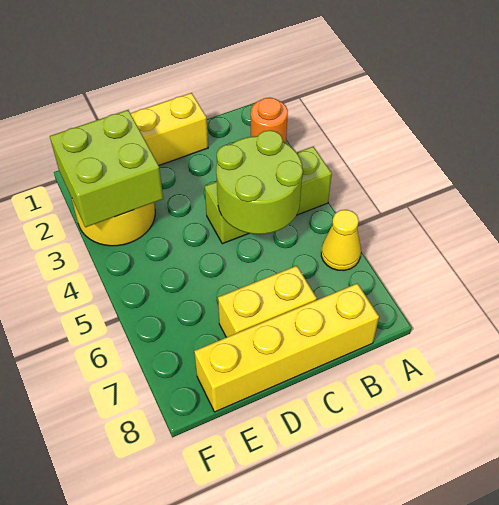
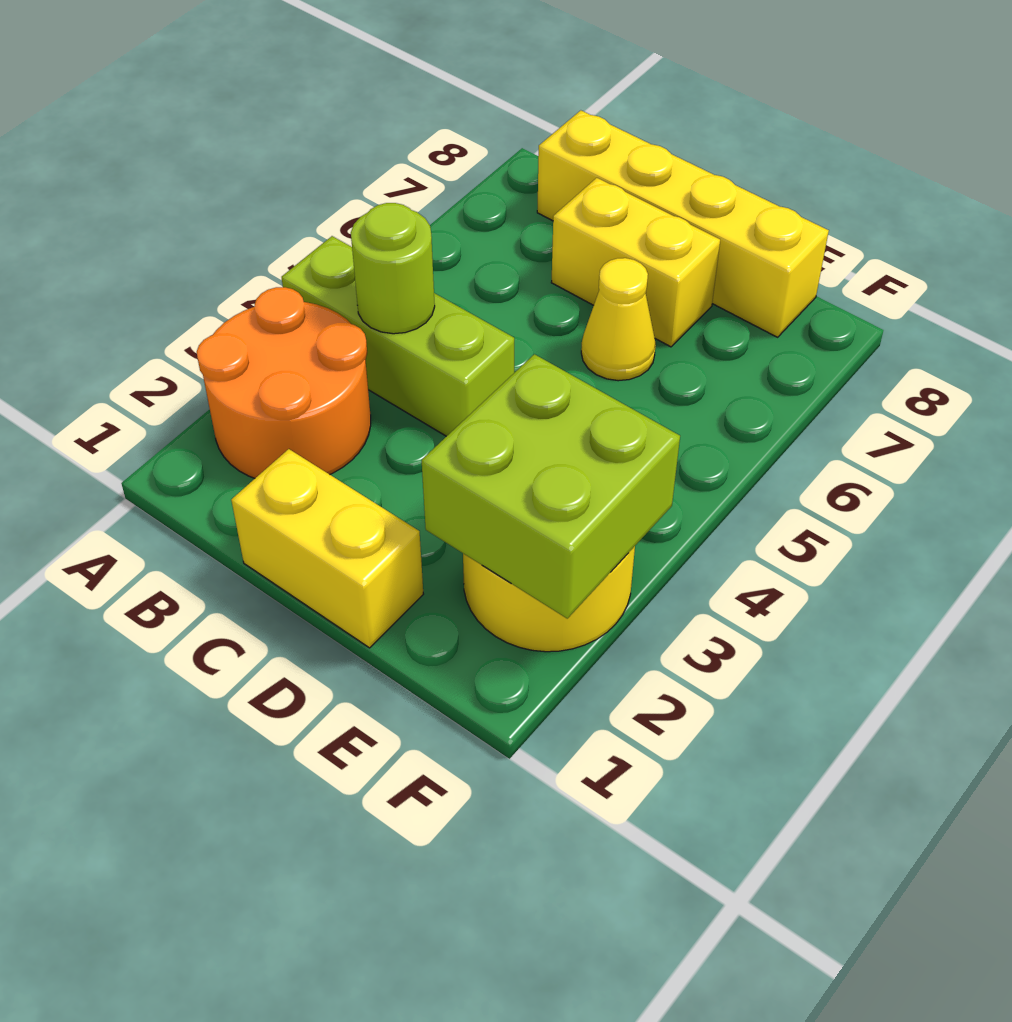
orange 1x1 round brick [251,98,288,143] -> orange 2x2 round brick [197,287,371,478]
yellow 1x1 cone [321,210,361,270] -> yellow 1x1 cone moved to [581,258,656,381]
lime 2x2 round brick [216,130,303,234] -> lime 1x1 round brick [351,203,435,334]

